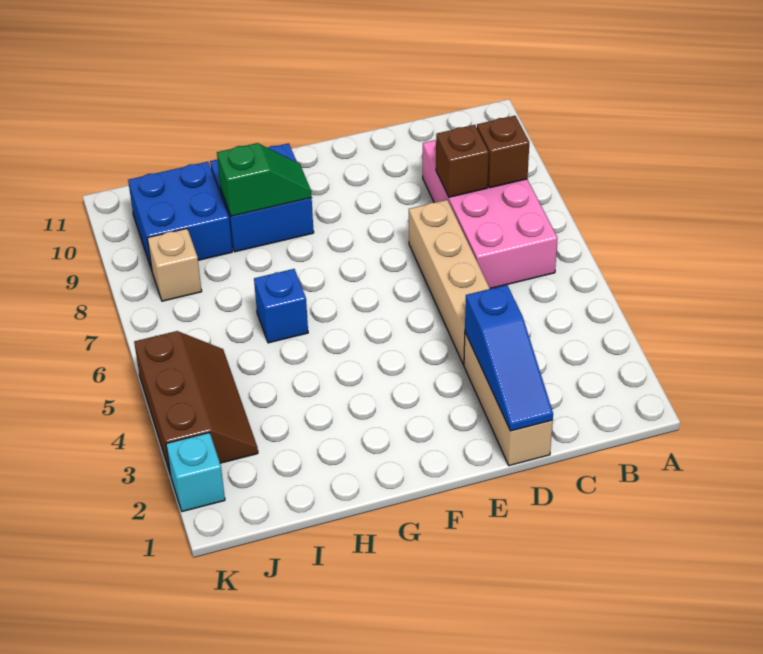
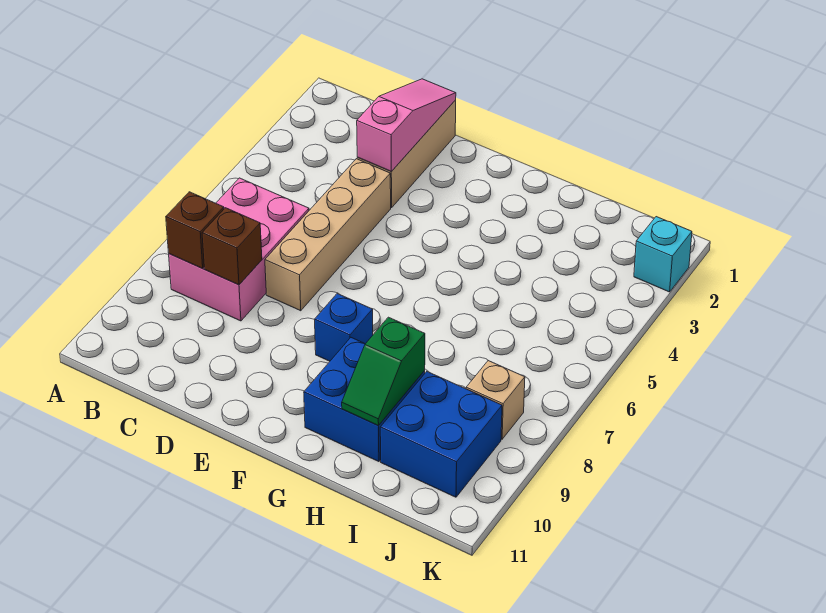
pink 2x4 brick [423,140,558,289] -> pink 2x3 brick [169,178,309,321]
blue 1x3 slope [465,285,553,431] -> pink 1x3 slope [357,79,456,171]
green 1x2 slope [217,143,312,216] -> green 1x2 slope turned to [342,317,425,426]
blue 1x1 brick [254,269,308,343] -> blue 1x1 brick moved to [315,294,373,361]
brown 2x3 slope [134,331,258,475] -> none

